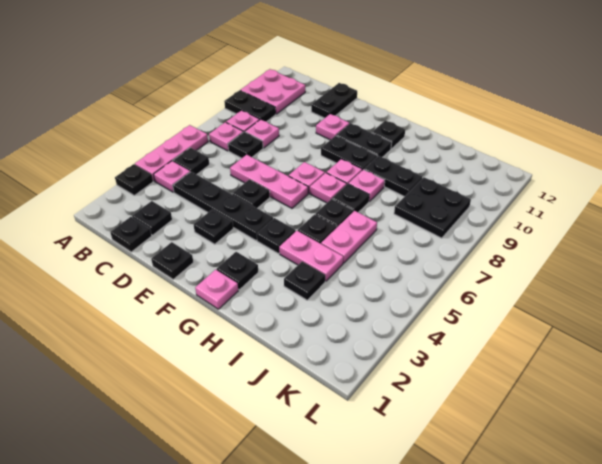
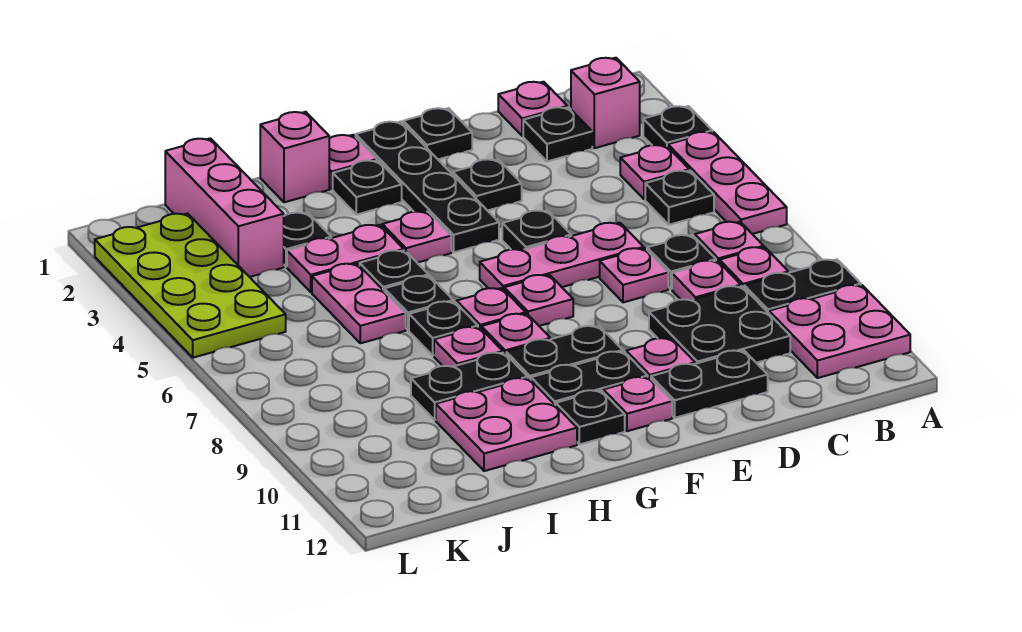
none -> pink 1x1 brick [571,58,640,148]
black 1x1 plate [110,217,152,252] -> pink 1x1 plate [498,82,567,136]
black 1x4 plate [173,172,273,240] -> black 1x4 plate turned to [356,122,499,252]
none -> pink 1x1 plate [600,248,668,302]
black 1x2 plate [311,83,357,118] -> black 1x2 plate turned to [651,350,768,418]
none -> pink 1x1 plate [603,377,672,431]
black 1x1 plate [257,218,296,254] -> pink 1x1 plate [382,211,451,263]
none -> pink 1x1 brick [260,112,329,202]
none -> pink 2x2 plate [436,378,577,471]
none -> pink 1x3 brick [165,138,284,277]
black 2x2 plate [394,177,471,238] -> black 2x2 plate moved to [649,286,790,364]
none -> lime 2x4 plate [95,214,286,358]

